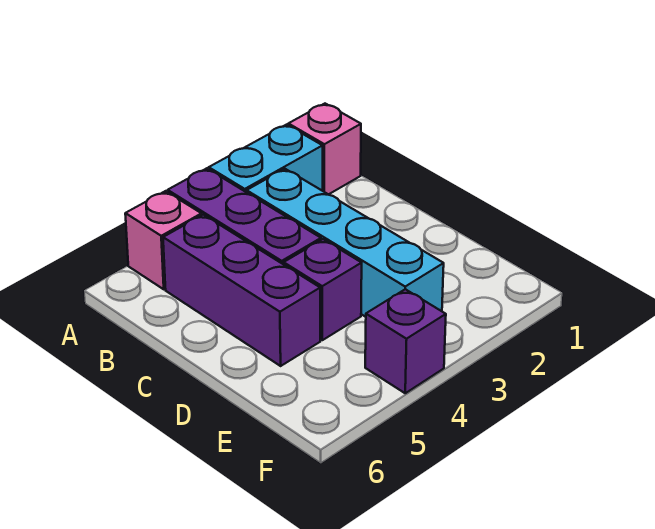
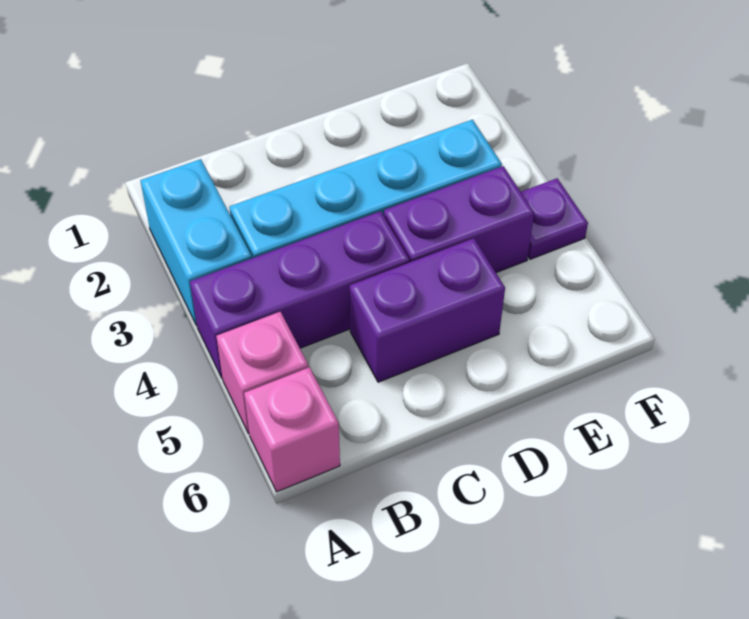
pink 1x1 brick [288,104,361,194] -> pink 1x1 brick moved to [244,367,340,492]
purple 1x3 brick [163,215,320,366] -> purple 1x2 brick [350,238,505,382]
purple 1x1 brick [284,239,362,340] -> purple 1x2 brick [384,166,534,273]
purple 1x1 brick [365,289,446,393] -> purple 1x1 plate [521,178,588,259]

